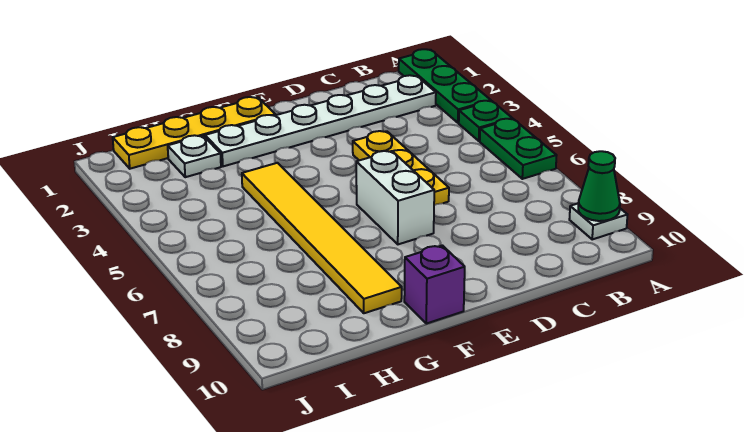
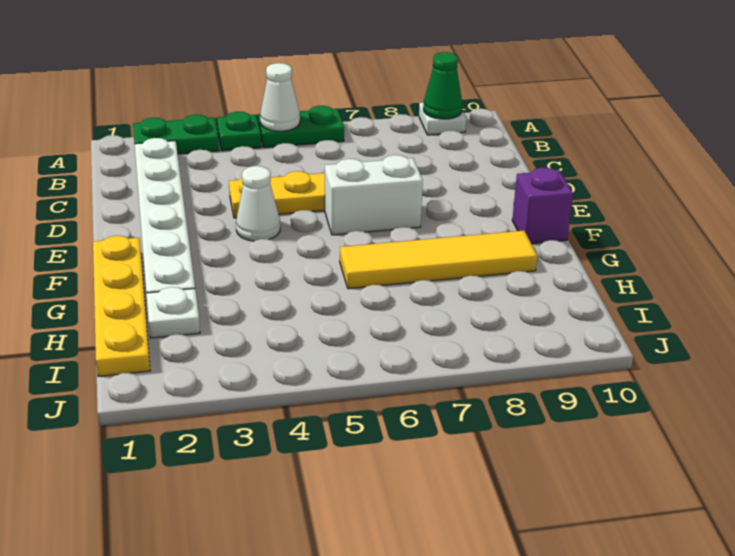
green 1x3 plate [399,49,491,123] -> green 1x2 plate [133,114,219,154]
none -> white 1x1 cone [260,63,300,131]
none -> white 1x1 cone [236,166,280,241]
yellow 1x6 tile [242,163,402,313] -> yellow 1x4 tile [340,231,537,289]

